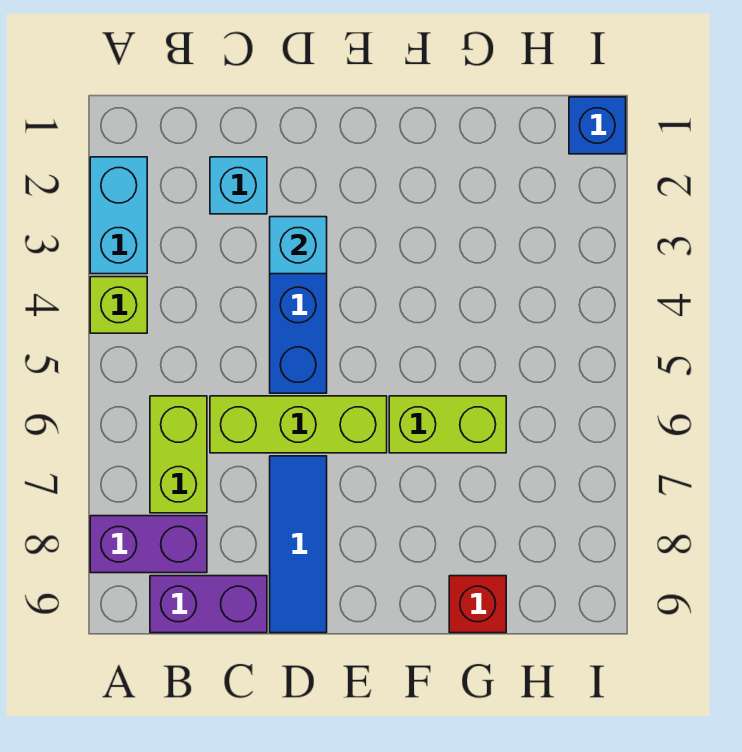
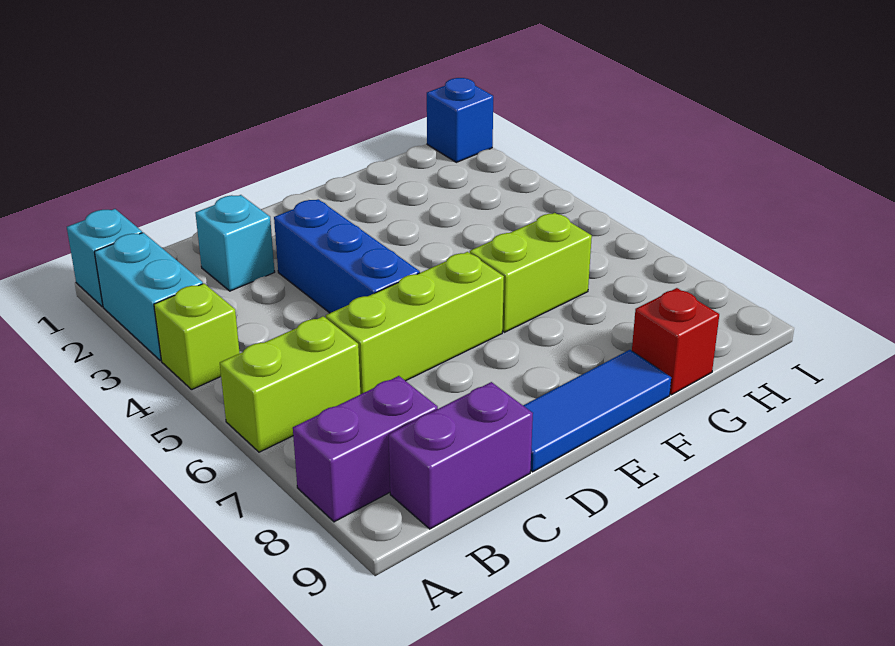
lime 1x2 brick [150,396,207,513] -> lime 1x2 brick turned to [220,316,360,452]
cyan 1x1 brick [270,217,327,274] -> cyan 1x1 brick moved to [67,209,142,307]
blue 1x3 tile [270,456,327,633] -> blue 1x3 tile turned to [523,350,671,472]

